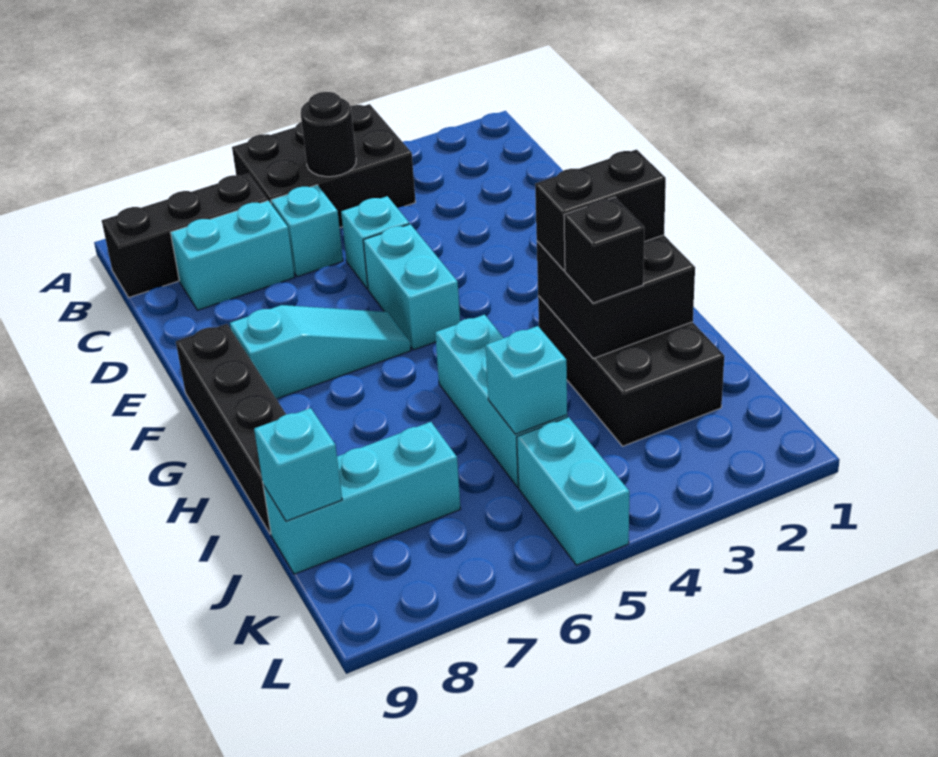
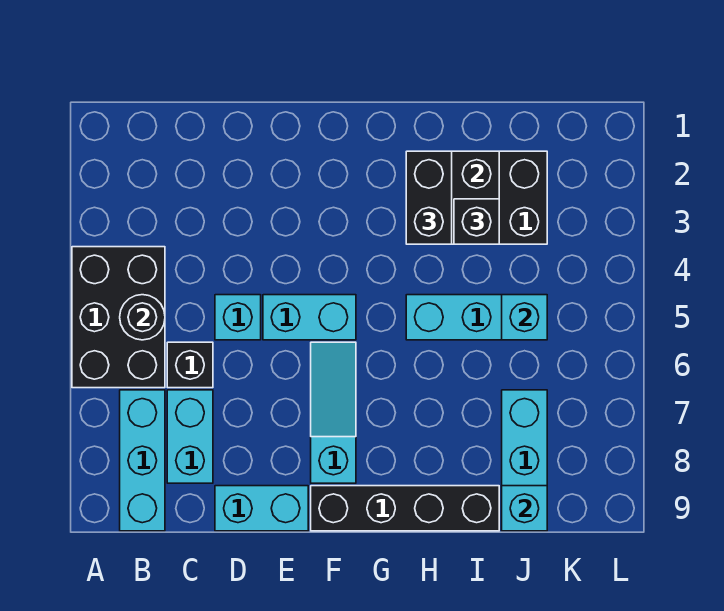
black 1x3 brick [102,174,268,297] -> cyan 1x3 brick [120,390,165,531]
cyan 1x1 brick [271,185,343,277] -> black 1x1 brick [167,342,213,388]
cyan 1x2 brick [517,417,629,565] -> cyan 1x2 brick moved to [215,486,308,531]

